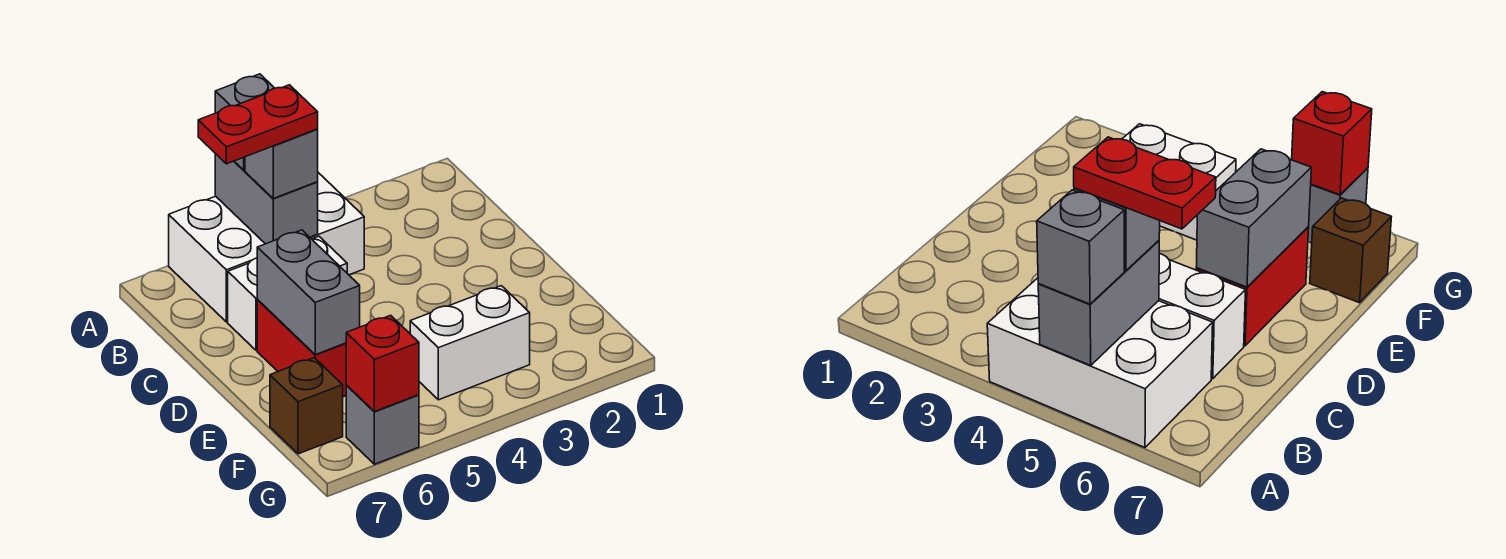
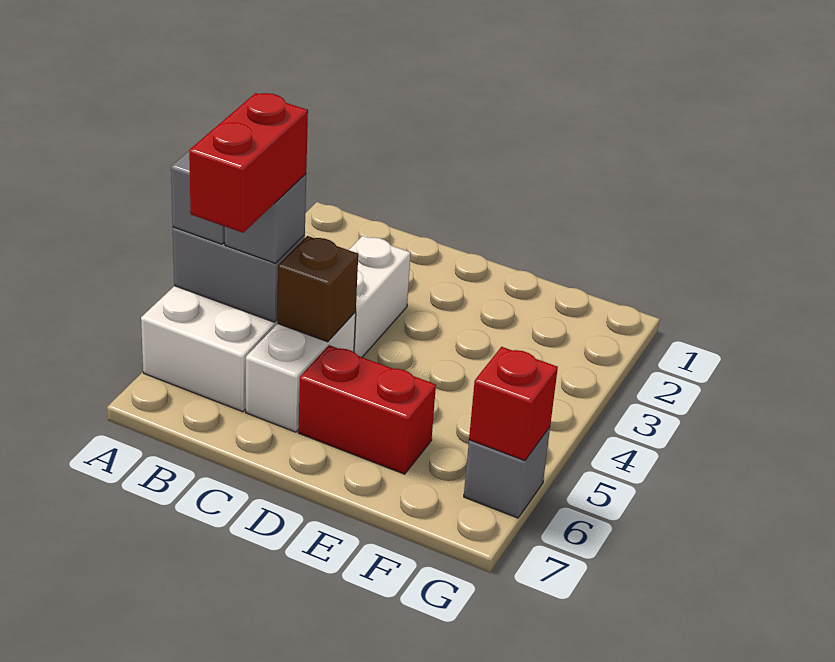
red 1x2 plate [198,85,318,164] -> red 1x2 brick [189,93,308,233]
grey 1x2 brick [257,230,360,355] -> none
white 1x2 brick [410,286,530,400] -> white 1x2 brick moved to [349,236,411,357]
brown 1x1 brick [270,358,343,454] -> brown 1x1 brick moved to [277,236,358,342]

